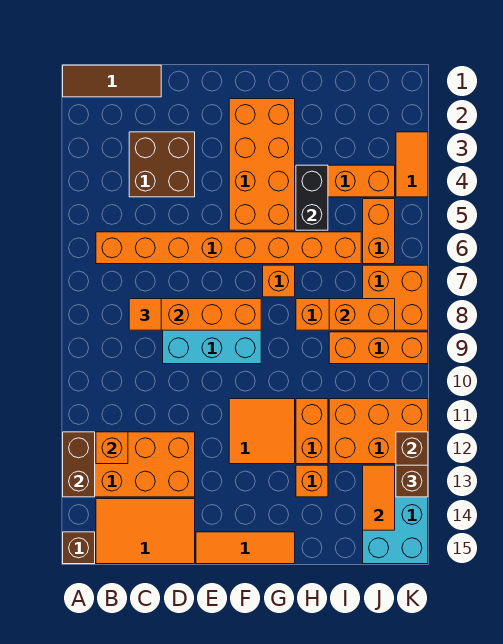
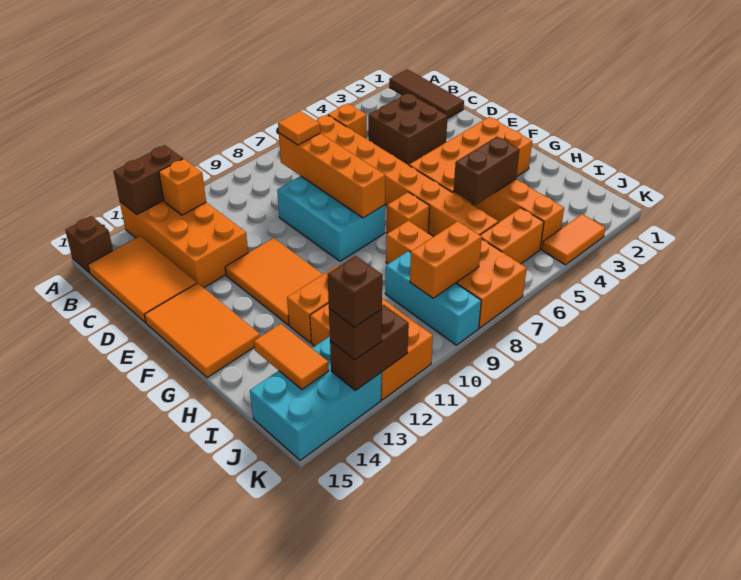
orange 1x3 tile [196,532,295,564] -> orange 2x3 tile [144,283,260,378]
orange 2x2 tile [229,399,295,464] -> orange 2x3 tile [225,238,323,325]
black 1x2 brick [296,165,328,230] -> brown 1x2 brick [454,137,520,205]
orange 1x1 brick [296,465,328,497] -> orange 1x1 brick moved to [328,104,367,139]
orange 1x2 brick [329,299,395,330] -> orange 1x2 brick turned to [410,221,482,298]
orange 1x3 brick [329,332,428,364] -> cyan 1x3 brick [385,251,481,345]
orange 1x2 tile [363,465,395,530] -> orange 1x2 tile turned to [254,324,329,389]
none -> brown 1x1 brick [328,256,382,327]

